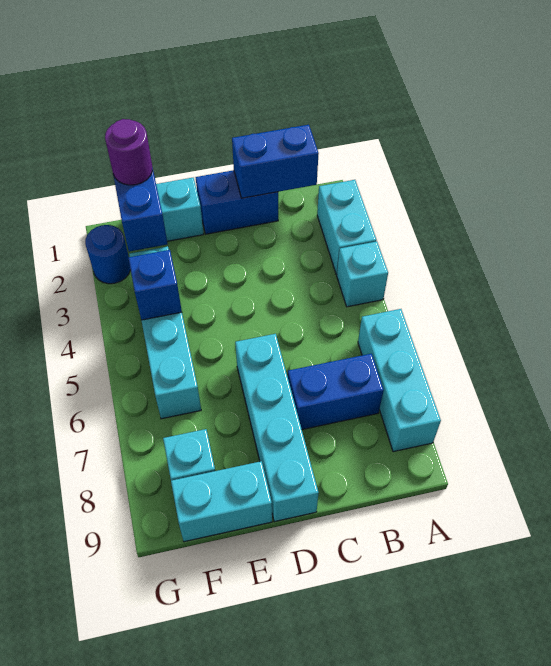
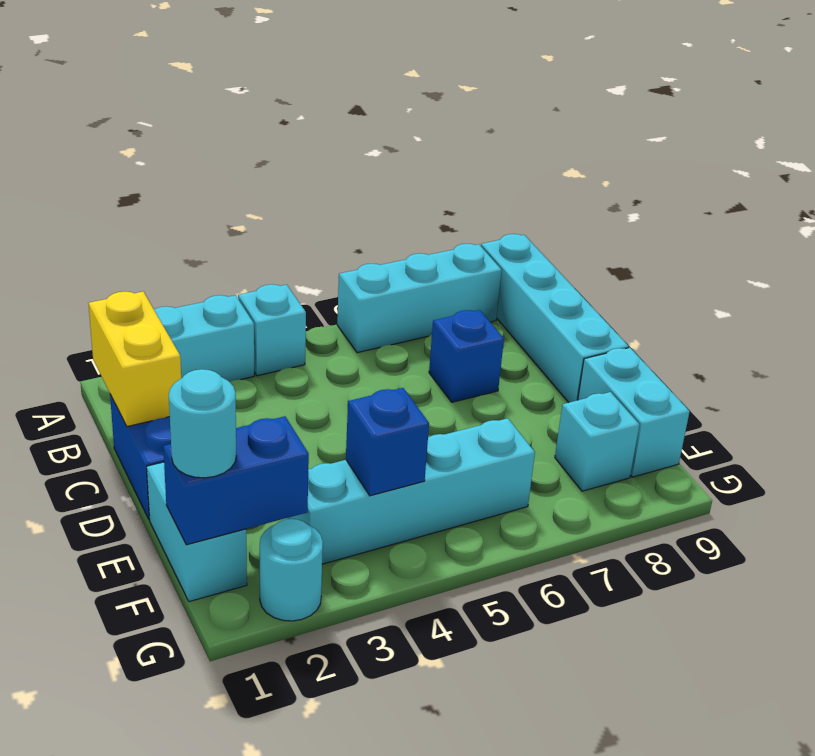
blue 1x2 brick [232,125,319,198] -> yellow 1x2 brick [88,291,181,427]
blue 1x2 brick [288,354,384,429] -> blue 1x1 brick [429,310,504,402]
cyan 1x4 brick [235,334,319,522] -> cyan 1x4 brick turned to [481,234,629,402]
purple 1x1 round brick [105,119,152,185] -> cyan 1x1 round brick [169,369,236,478]
blue 1x1 round brick [85,225,131,284] -> cyan 1x1 round brick [260,519,323,621]

